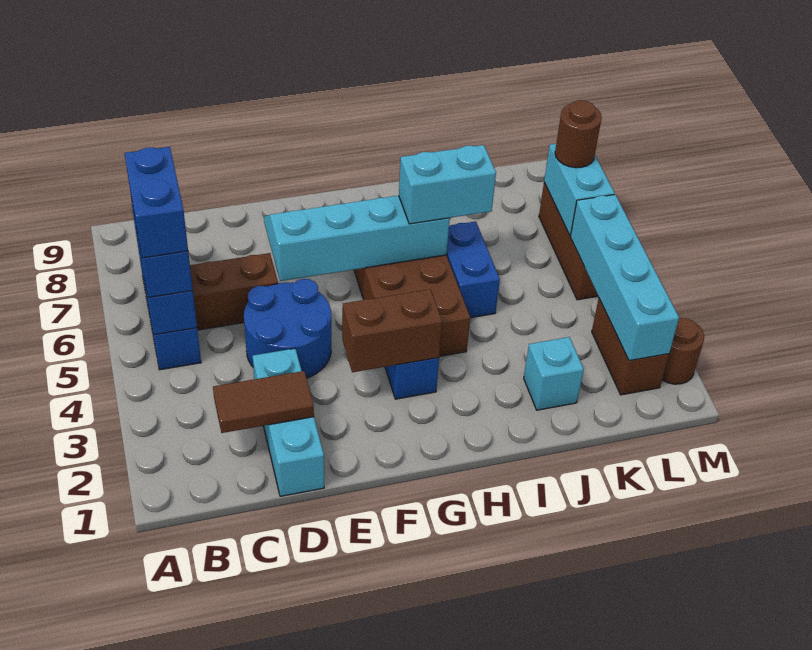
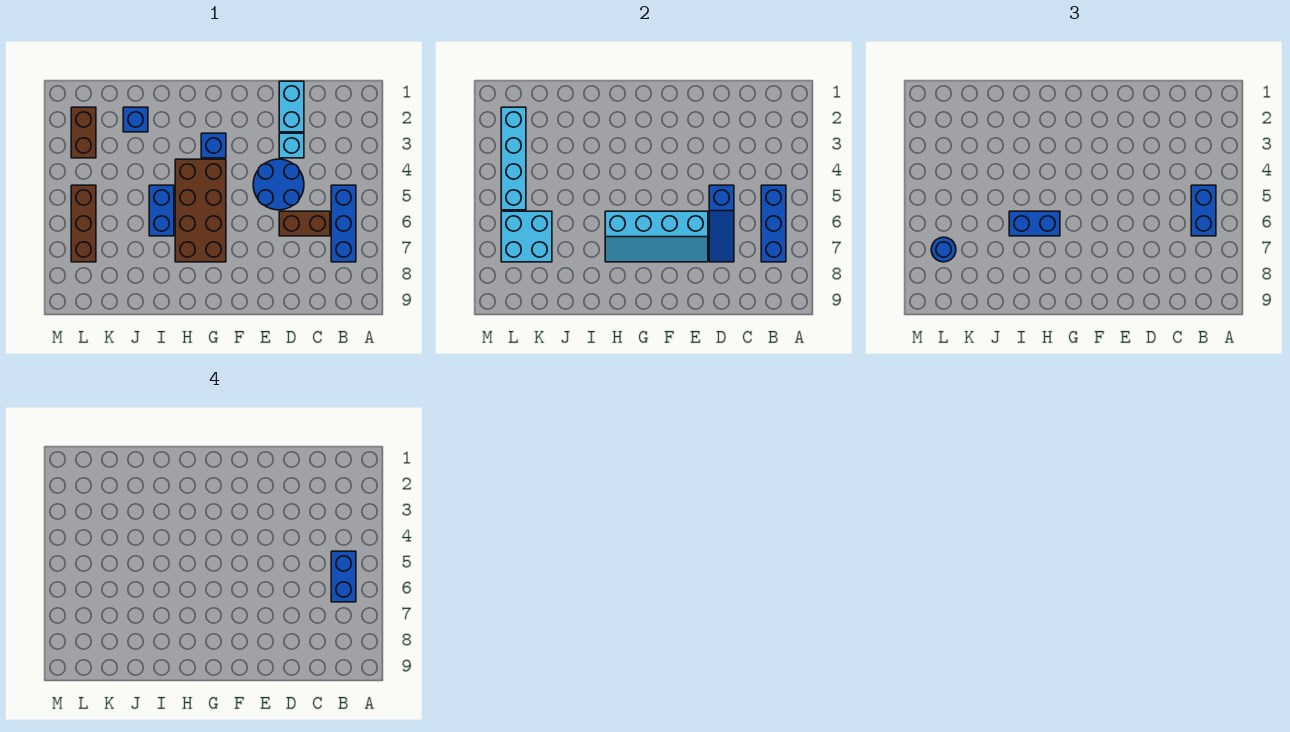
brown 1x2 tile [213,371,314,433] -> none
none -> blue 1x3 slope [709,185,734,262]
brown 1x2 brick [342,289,442,372] -> none
cyan 1x2 brick [399,145,496,224] -> blue 1x2 brick [1009,211,1060,236]
cyan 1x1 brick [524,337,584,410] -> blue 1x1 brick [123,107,148,132]
cyan 1x2 brick [544,144,615,235] -> cyan 2x2 brick [501,211,552,262]
brown 1x1 round brick [555,100,602,168] -> blue 1x1 round brick [931,237,956,262]
brown 1x1 round brick [662,318,704,384] -> none

